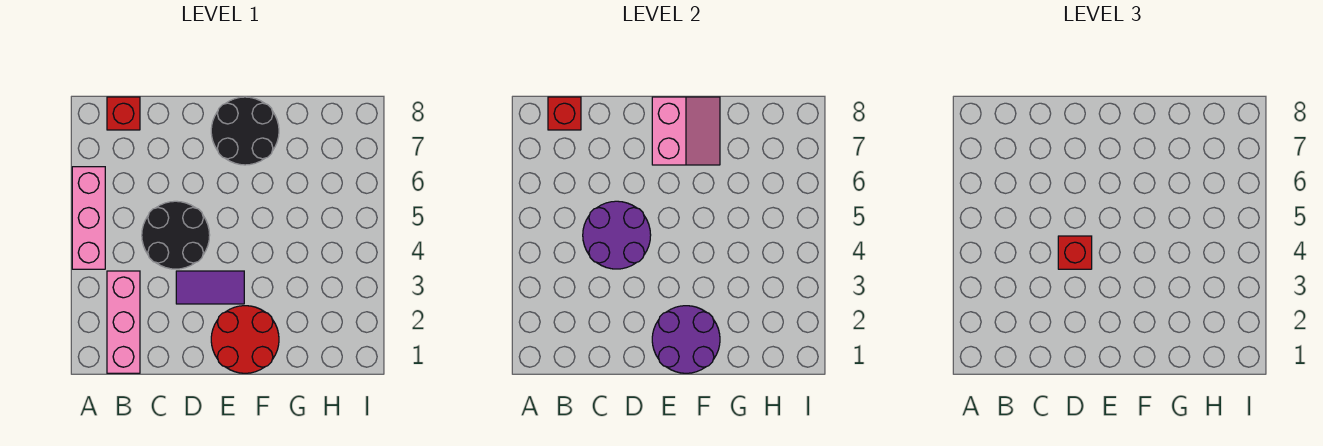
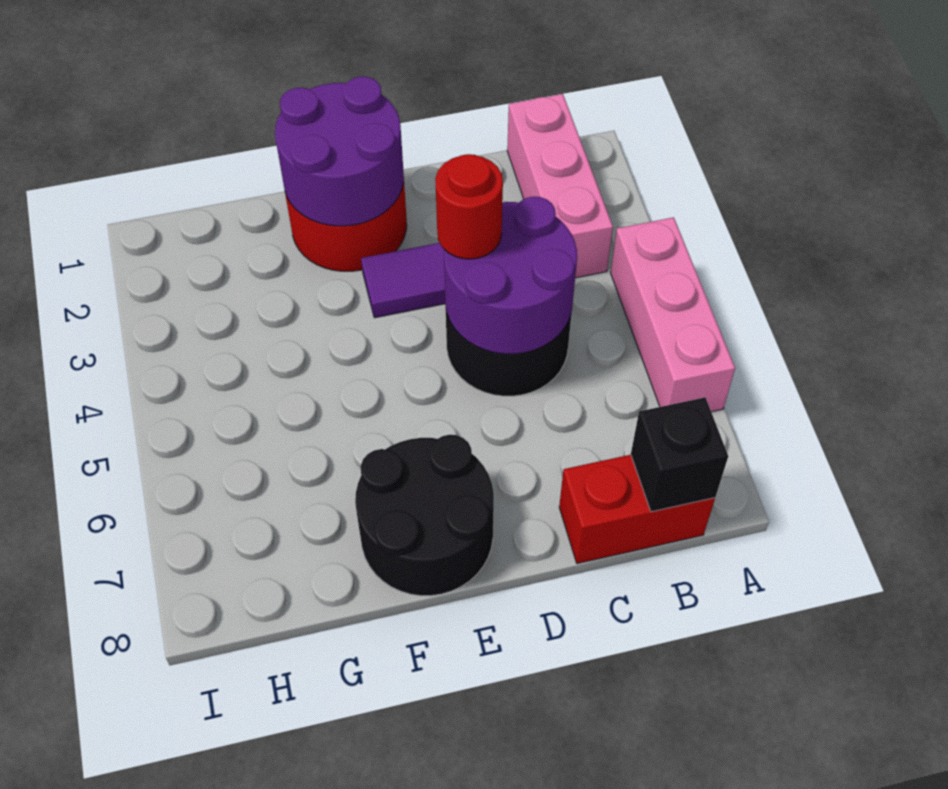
red 1x1 brick [107,97,140,130] -> red 1x2 brick [559,455,715,564]
red 1x1 brick [548,97,581,130] -> black 1x1 brick [631,398,728,512]
red 1x1 brick [1058,236,1092,269] -> red 1x1 round brick [435,154,503,259]
pink 2x2 slope [652,97,720,165] -> none

